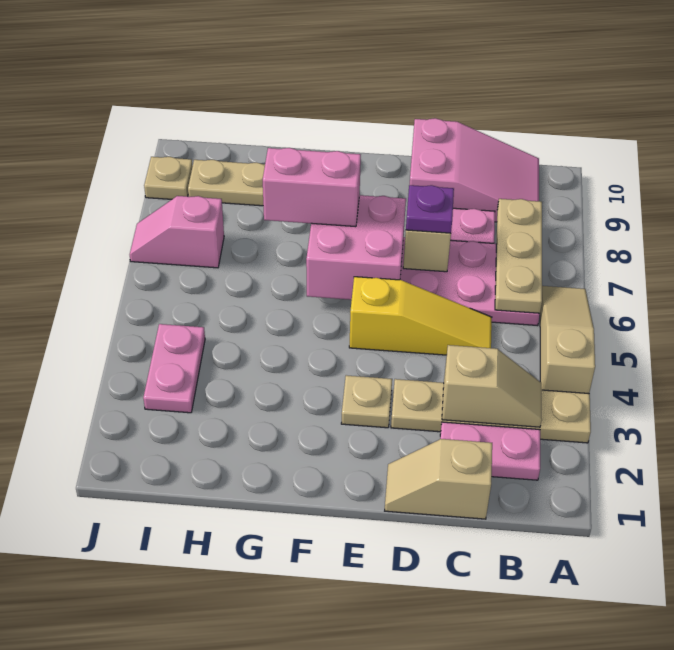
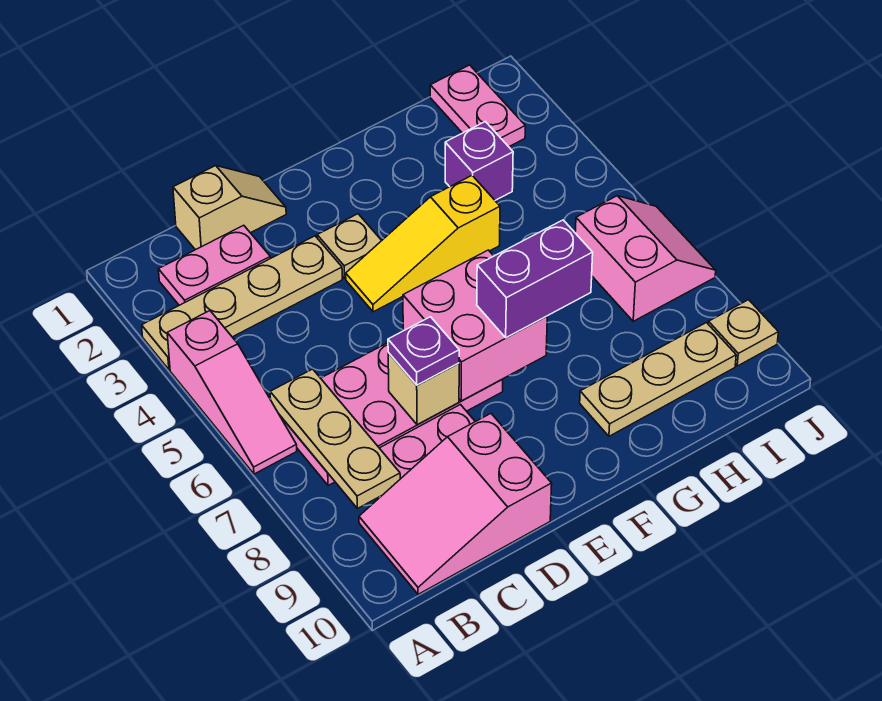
tan 1x3 slope [540,286,595,393] -> pink 1x3 slope [167,311,297,474]
tan 1x2 slope [442,345,542,427] -> none
yellow 1x3 slope [349,277,492,355] -> yellow 1x3 slope moved to [346,176,500,312]
pink 1x2 brick [263,148,361,227] -> purple 1x2 brick [477,220,593,338]
none -> purple 1x1 brick [445,122,513,200]
pink 1x2 plate [143,324,205,413] -> pink 1x2 plate moved to [430,65,525,147]
pink 1x2 slope [130,196,224,268] -> pink 2x2 slope [575,196,716,321]

